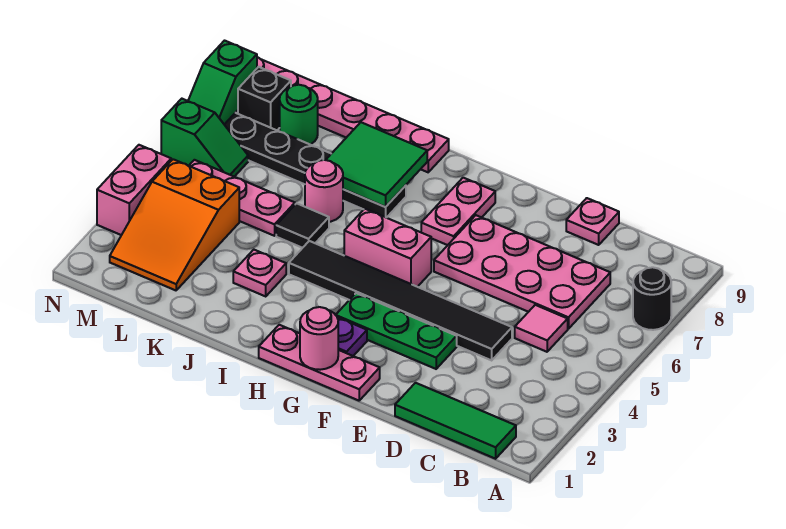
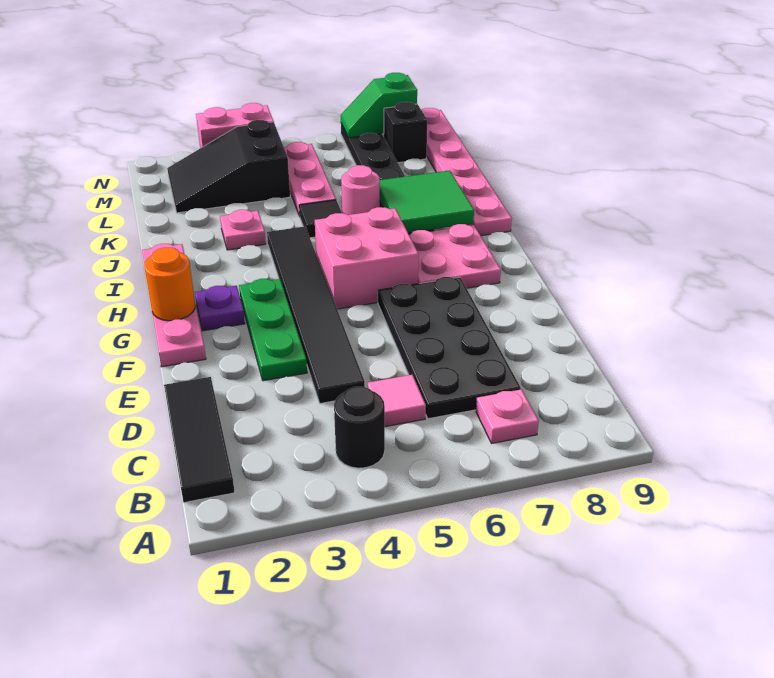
black 1x1 round brick [633,267,671,330] -> black 1x1 round brick moved to [334,387,385,468]
green 1x3 tile [395,383,516,459] -> black 1x3 tile [164,377,235,503]
pink 2x4 plate [434,215,610,329] -> black 2x4 plate [378,277,521,419]
pink 1x1 plate [566,198,619,245] -> pink 1x1 plate moved to [476,389,539,444]
pink 1x3 plate [259,325,380,401] -> pink 1x4 plate [142,244,206,367]
pink 1x1 round brick [300,307,338,370] -> orange 1x1 round brick [144,248,195,321]
pink 1x2 brick [344,209,431,287] -> pink 2x2 brick [315,207,418,309]
pink 1x2 plate [421,178,495,245] -> pink 2x2 plate [409,224,501,288]
orange 2x3 slope [110,159,239,290] -> black 2x3 slope [167,120,290,213]
green 1x1 round brick [280,85,318,145] -> none
green 1x2 slope [161,99,248,177] -> none

